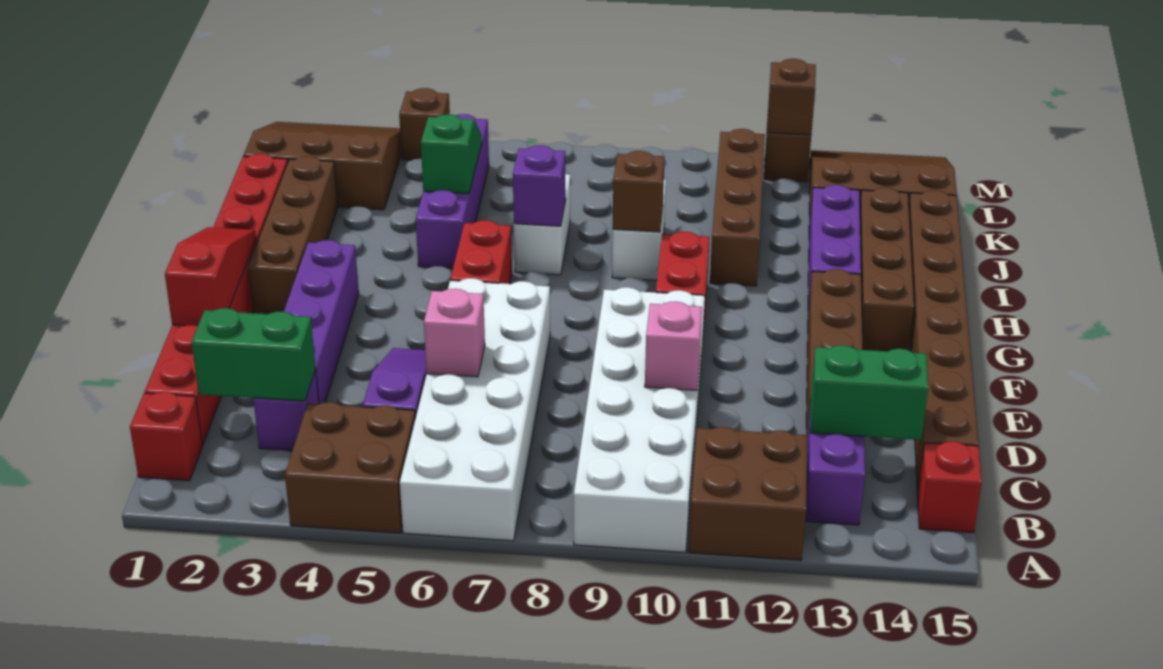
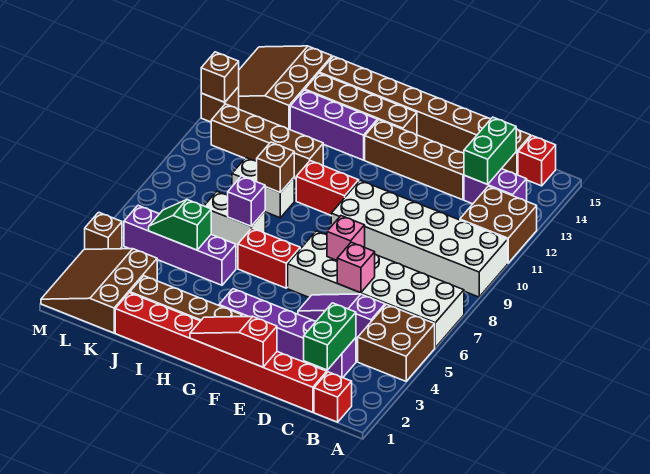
pink 1x1 brick [645,302,702,390] -> pink 1x1 brick moved to [327,216,365,260]

